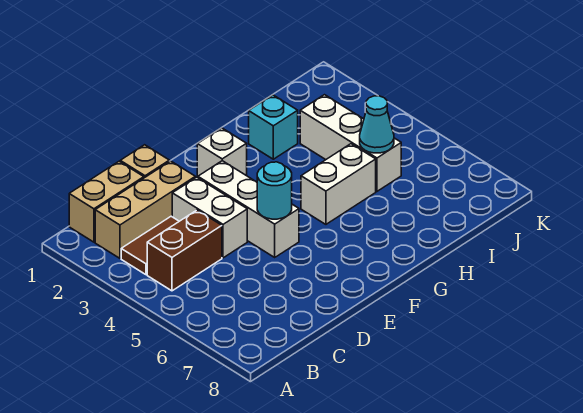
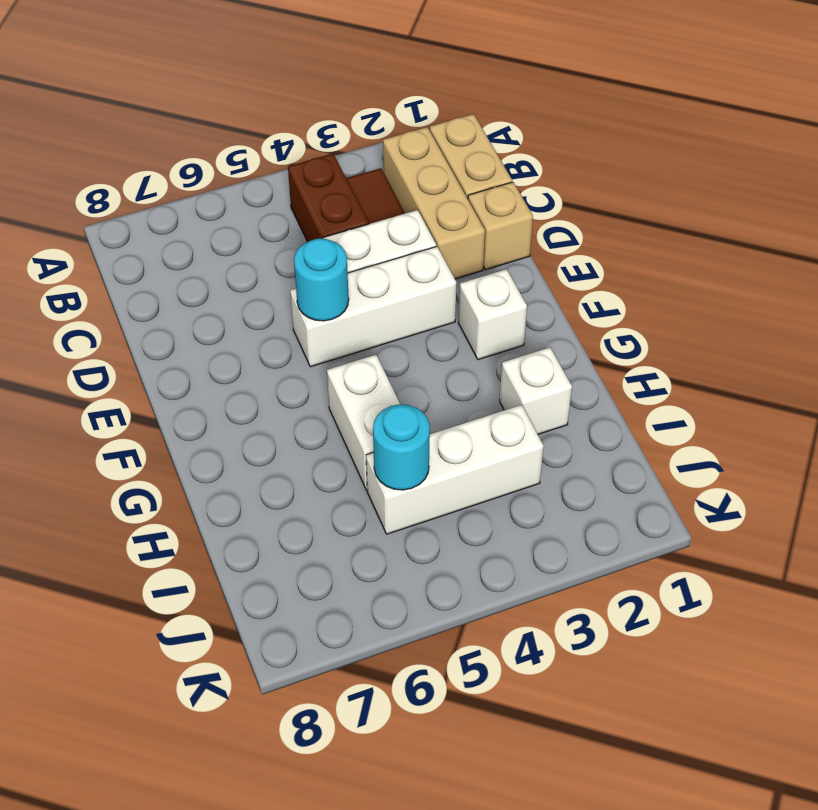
cyan 1x1 brick [249,95,298,159] -> white 1x1 brick [500,347,572,434]
cyan 1x1 cone [360,96,394,153] -> cyan 1x1 round brick [373,404,430,490]

